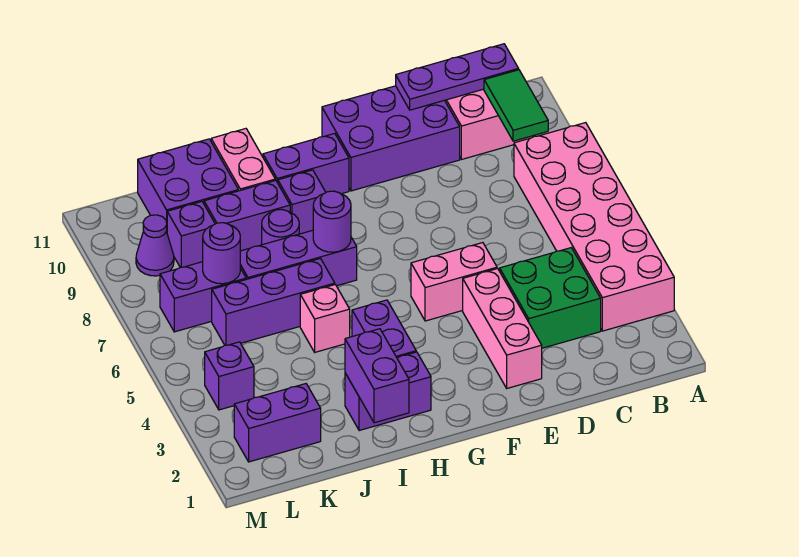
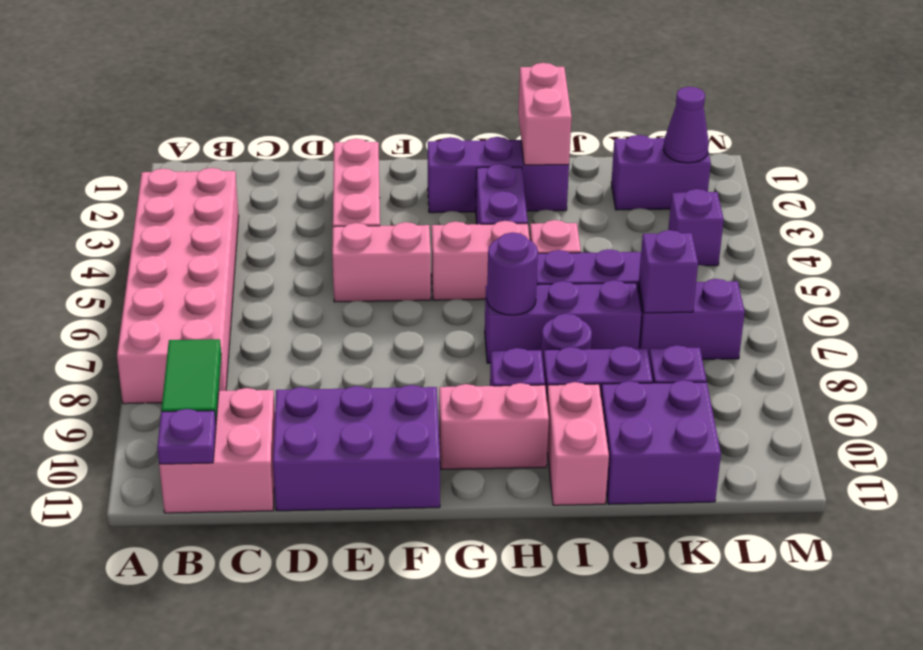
purple 1x3 plate [396,44,519,110] -> purple 1x1 plate [157,409,216,464]
green 2x2 brick [500,248,601,348] -> none
none -> pink 1x2 brick [432,221,530,300]
purple 1x2 brick [263,133,349,194] -> pink 1x2 brick [439,383,549,470]
purple 1x2 brick [345,352,431,431] -> purple 1x3 brick [428,137,569,213]
purple 1x2 brick [345,329,409,423] -> pink 1x2 brick [518,63,572,165]
purple 1x1 round brick [203,223,240,284] -> purple 1x1 brick [639,230,698,313]
purple 1x1 cone [136,215,174,276] -> purple 1x1 cone moved to [664,87,709,163]

